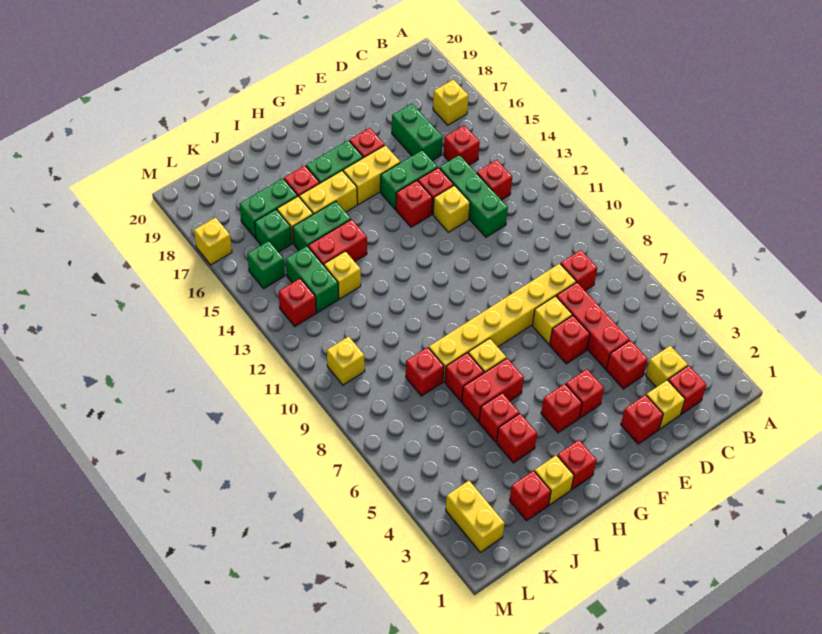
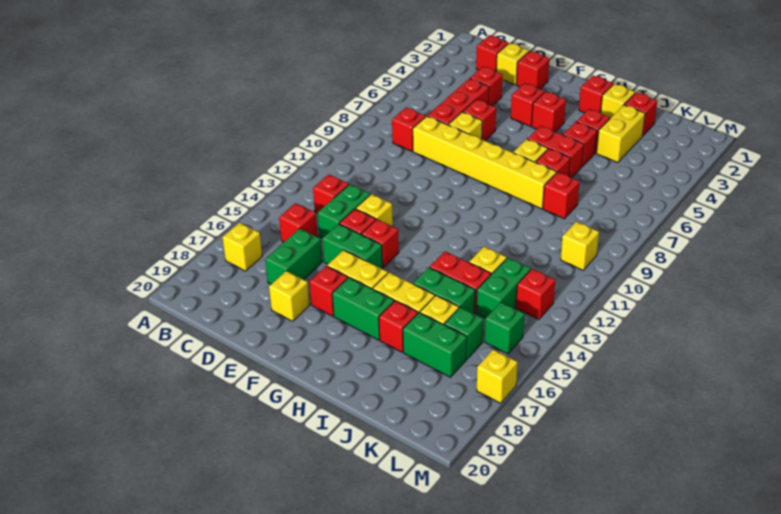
yellow 1x1 brick [646,346,688,387] -> yellow 1x1 brick moved to [269,271,310,321]
green 1x3 brick [439,155,508,237] -> green 1x2 brick [318,184,370,238]
yellow 1x2 brick [446,481,505,552] -> yellow 1x2 brick moved to [597,105,645,162]

